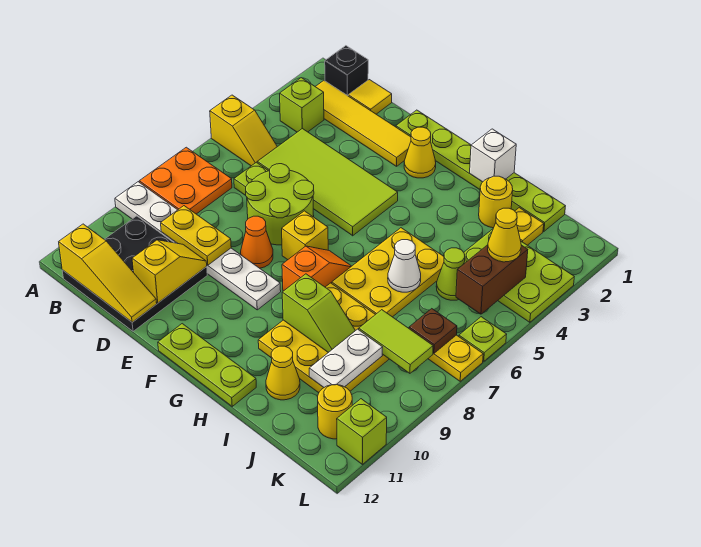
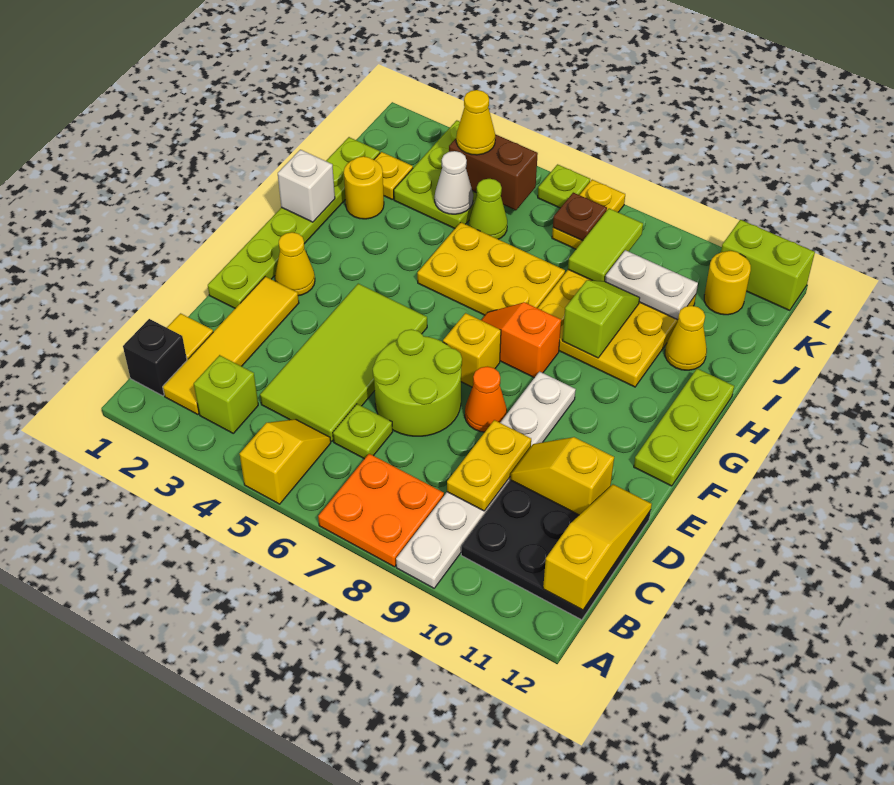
white 1x1 cone [388,240,421,292] -> white 1x1 cone moved to [435,151,473,214]
lime 1x1 brick [337,399,387,464] -> lime 1x2 brick [721,220,815,310]

